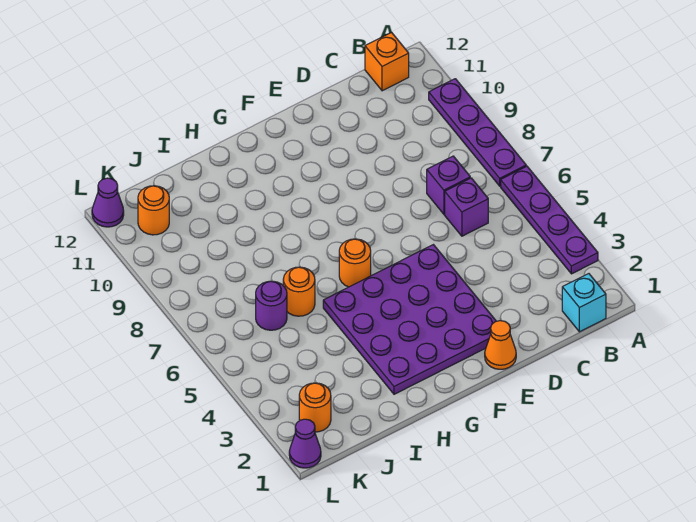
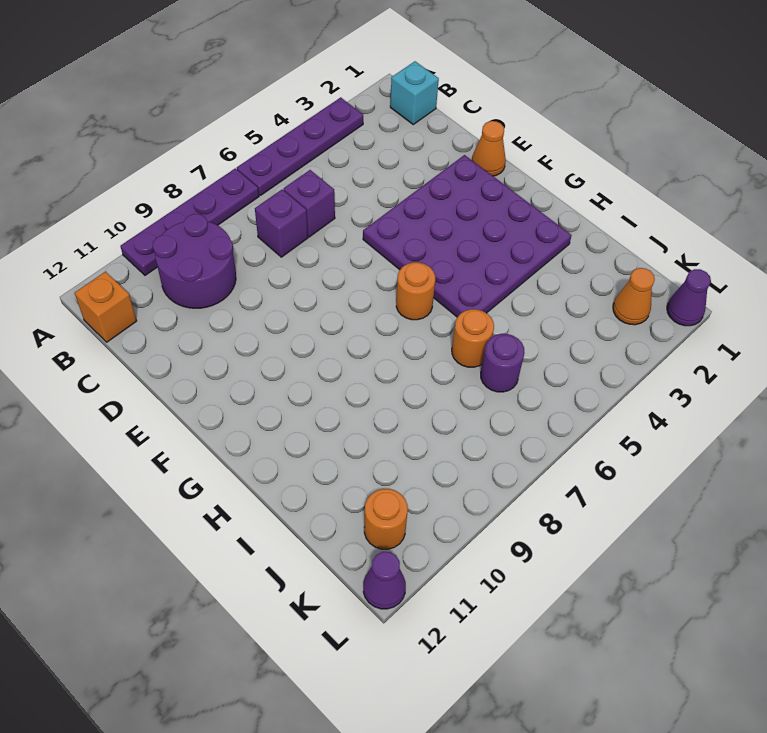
none -> purple 2x2 round brick [153,214,236,308]
orange 1x1 round brick [299,383,331,432] -> orange 1x1 cone [613,268,655,325]

